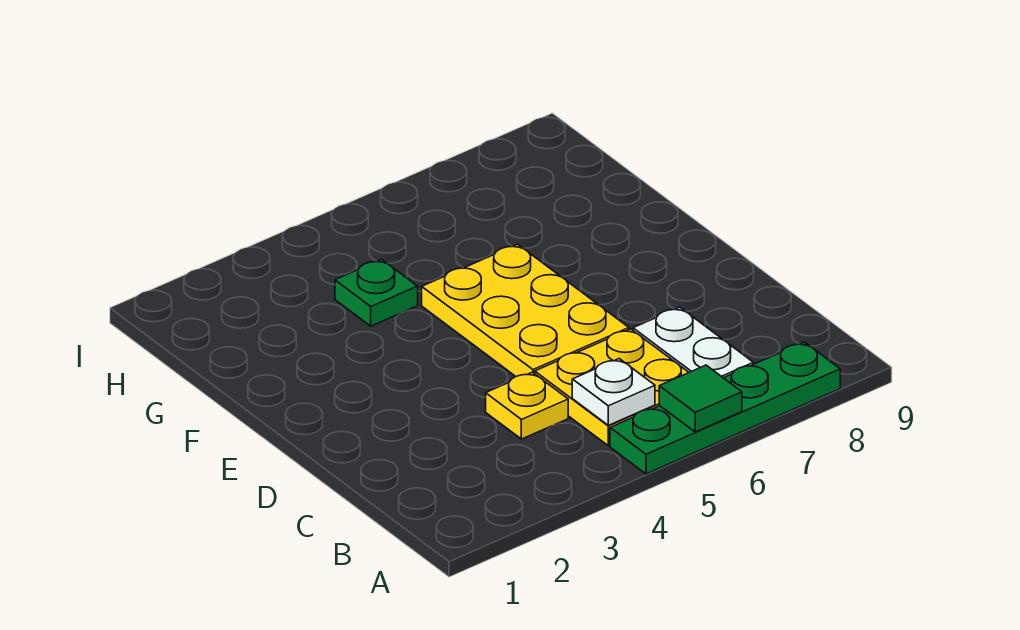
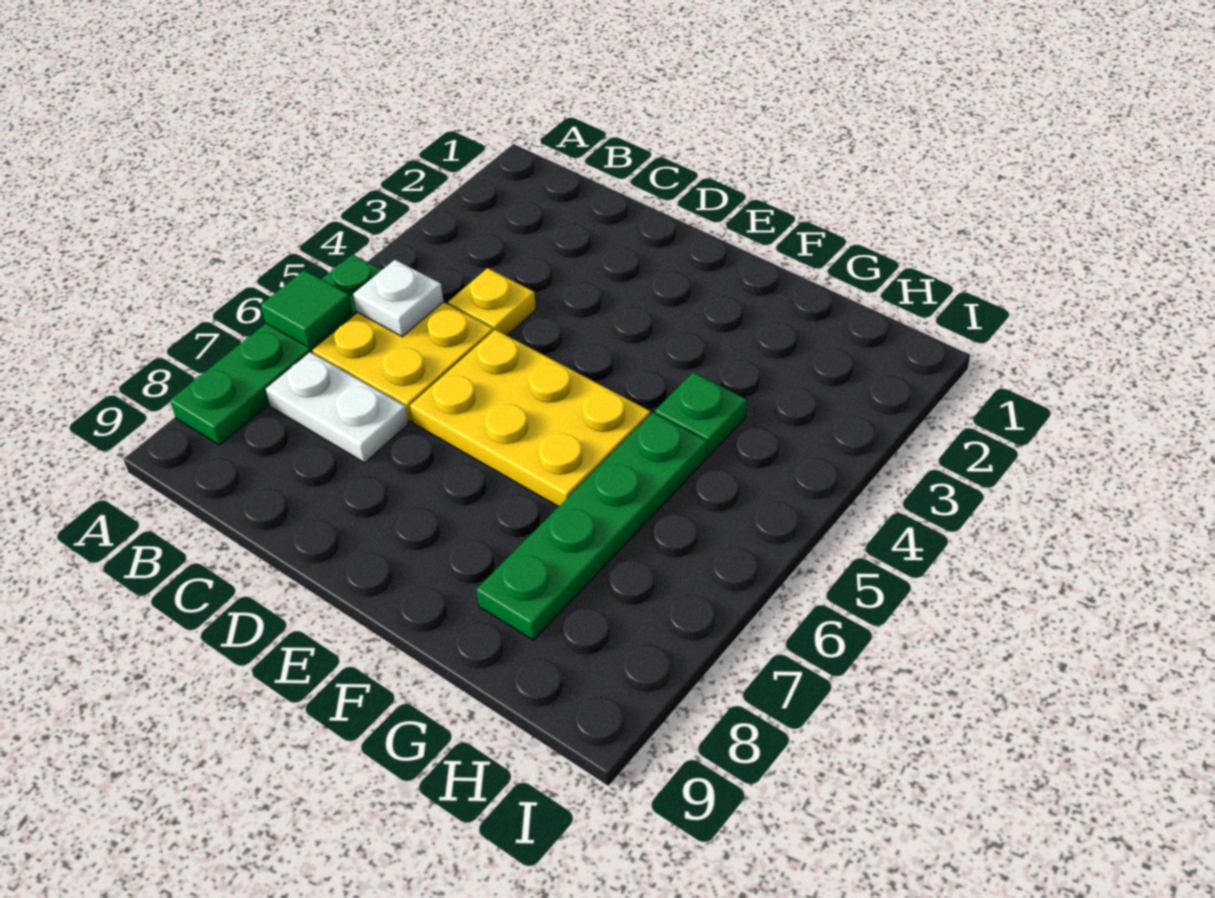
none -> green 1x4 plate [476,413,707,640]

